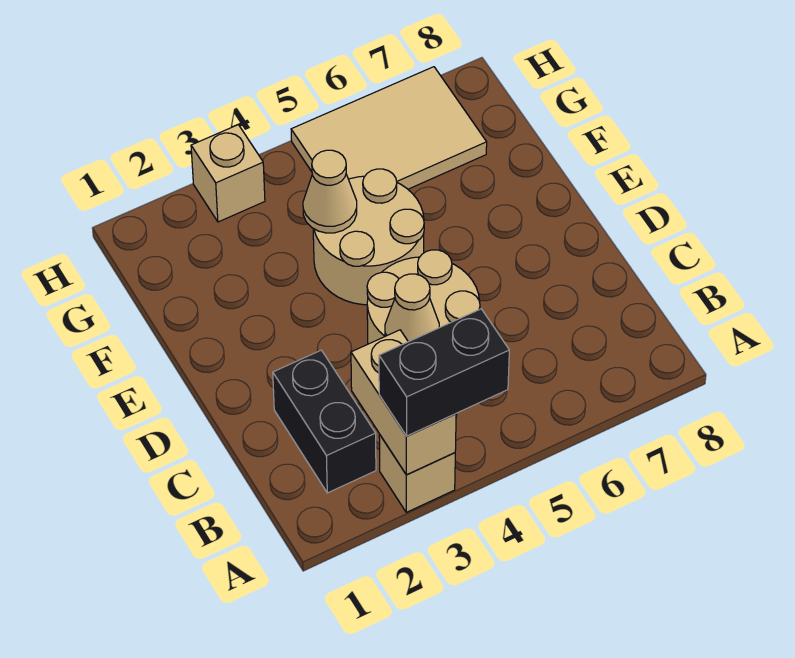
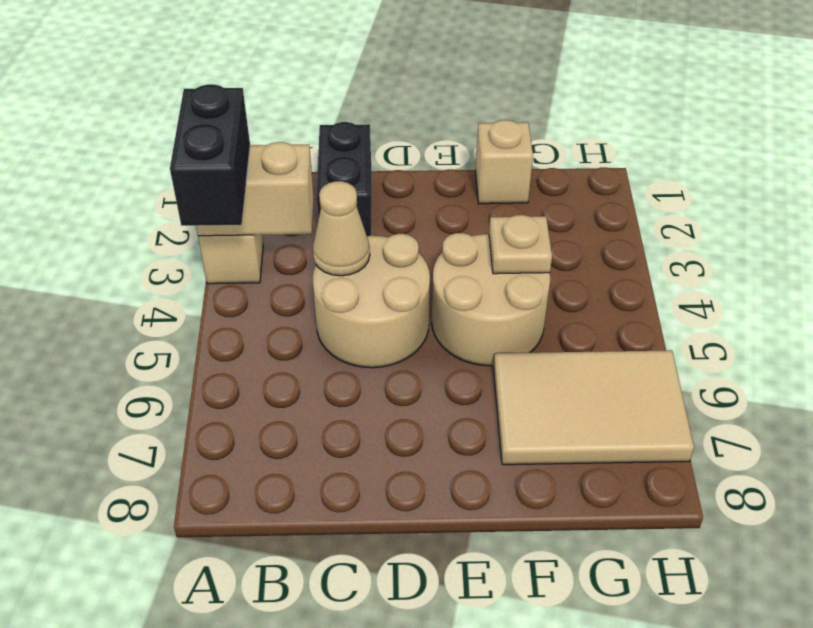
black 1x2 brick [273,350,376,493] -> black 1x2 brick turned to [316,122,371,236]
tan 1x1 cone [303,150,357,233] -> tan 1x1 plate [489,215,552,274]
tan 2x3 tile [291,67,487,189] -> tan 2x3 tile turned to [493,350,694,465]
tan 1x1 brick [191,125,265,222] -> tan 1x1 brick moved to [475,120,533,204]

